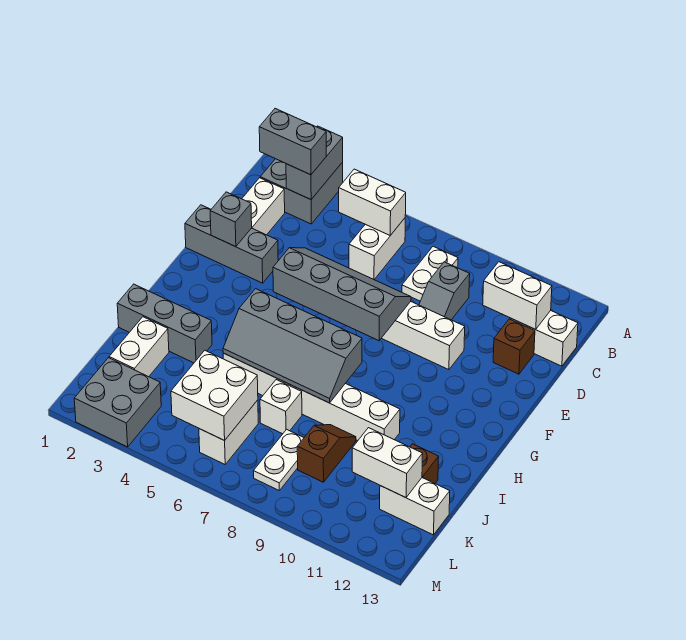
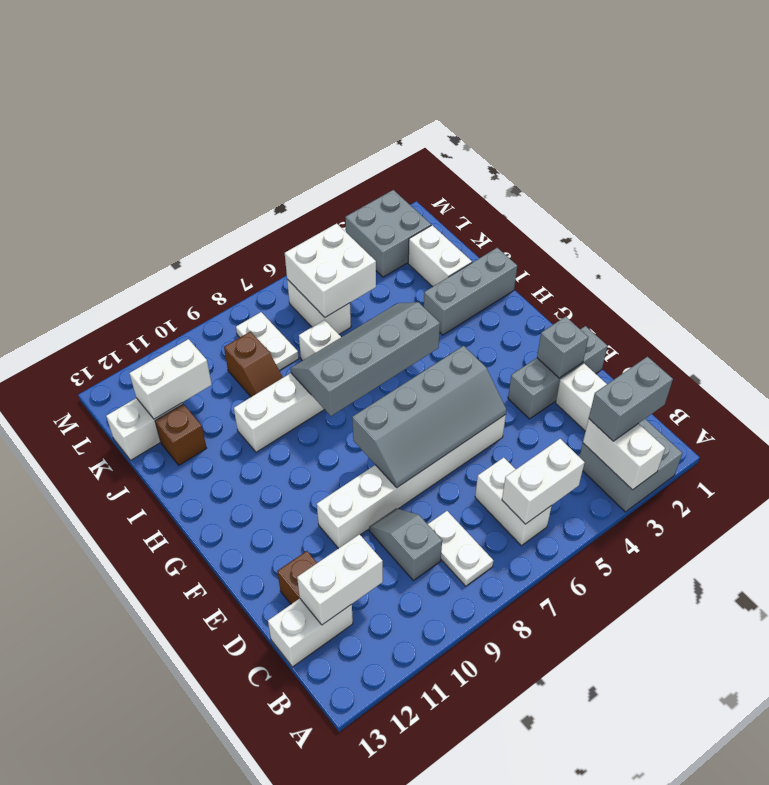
grey 1x2 brick [286,126,343,200] -> white 1x2 brick [583,419,665,490]

